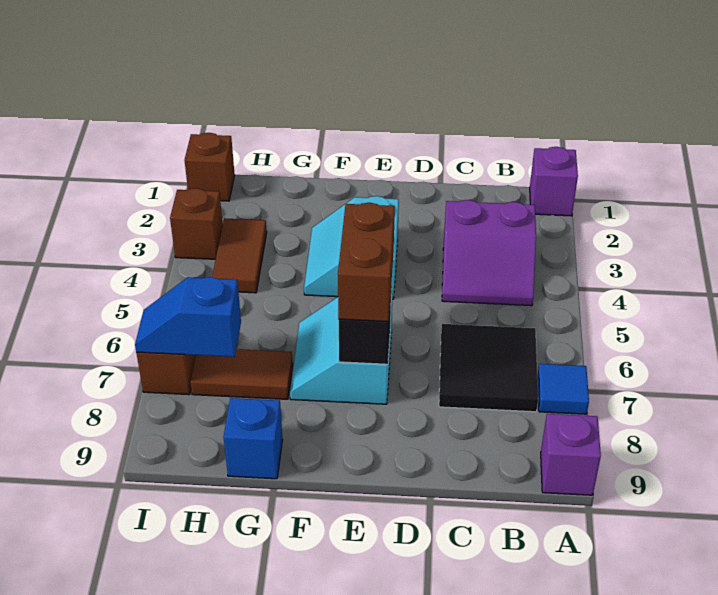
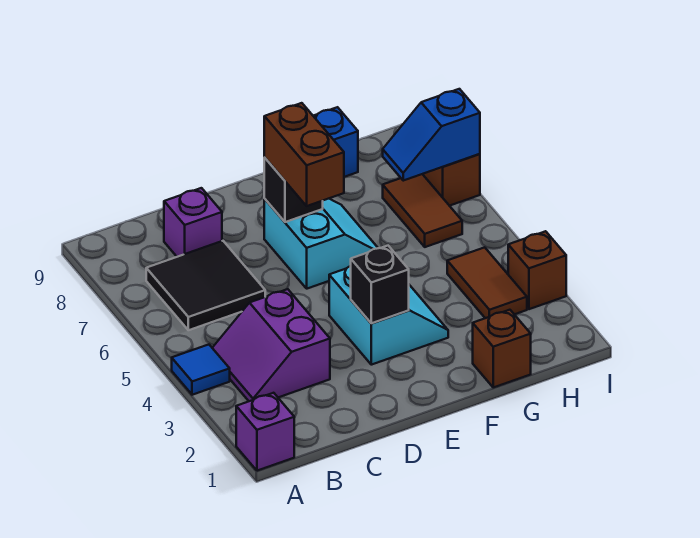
blue 1x1 tile [537,364,589,414] -> blue 1x1 tile moved to [172,345,230,395]
purple 1x1 brick [541,414,601,495] -> purple 1x1 brick moved to [164,188,222,257]
purple 2x2 slope [442,200,536,306] -> purple 2x2 slope turned to [213,289,330,401]
none -> black 1x1 brick [351,246,409,323]
brown 1x2 tile [190,349,293,399] -> brown 1x2 tile turned to [383,174,462,247]
blue 1x2 slope [135,277,241,357] -> blue 1x2 slope turned to [383,89,480,181]
brown 1x1 brick [184,133,235,201] -> brown 1x1 brick moved to [473,310,531,387]

